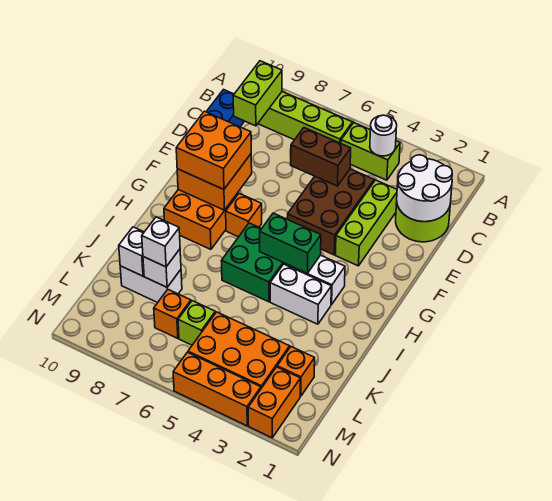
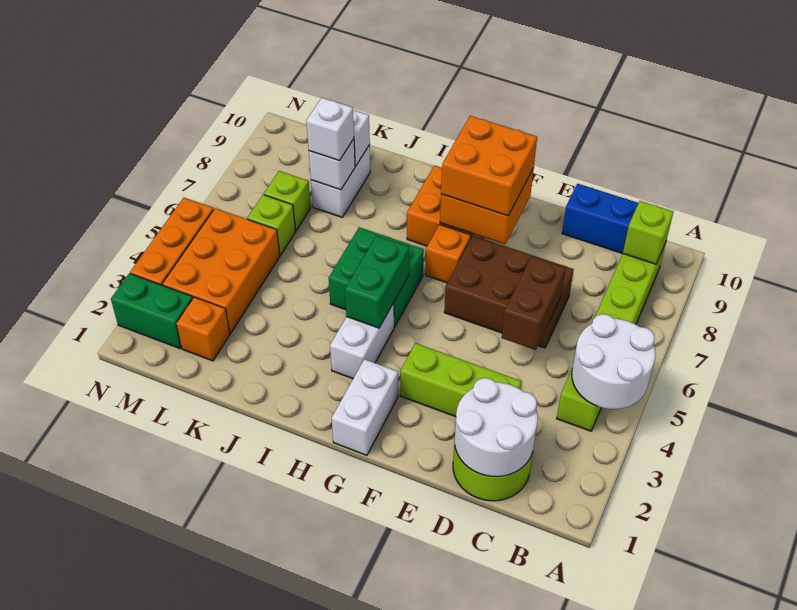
white 1x1 round brick [370,115,397,156] -> white 2x2 round brick [572,314,656,409]
lime 1x2 brick [233,61,282,126] -> lime 1x1 brick [623,201,673,264]
brown 2x3 brick [287,169,374,255] -> brown 2x3 brick moved to [444,236,574,348]
white 1x2 brick [270,264,331,324] -> white 1x2 brick moved to [332,359,398,455]
orange 1x1 brick [154,289,191,338] -> lime 1x1 brick [264,171,311,231]
orange 1x2 brick [248,367,300,438] -> green 1x2 brick [111,273,193,348]

